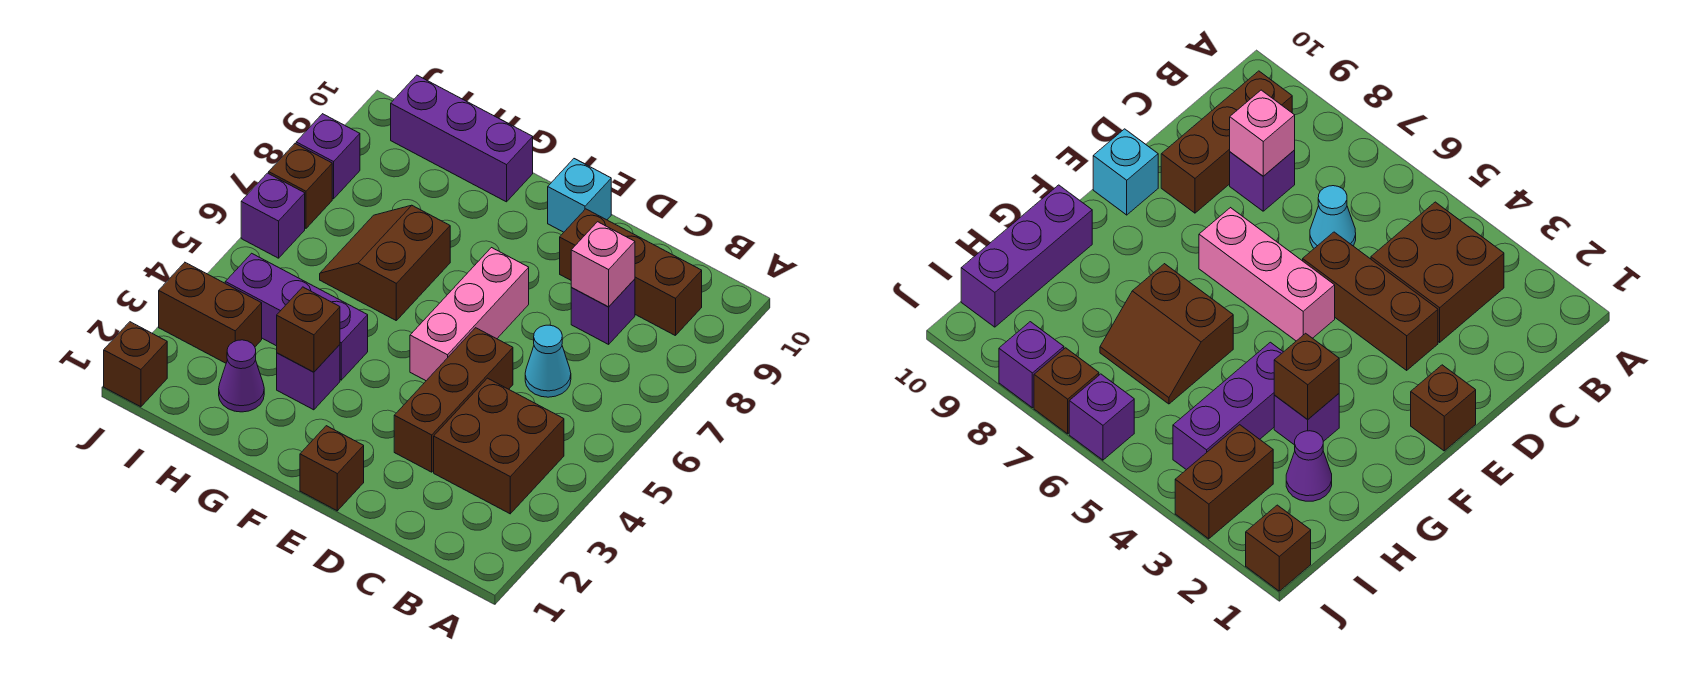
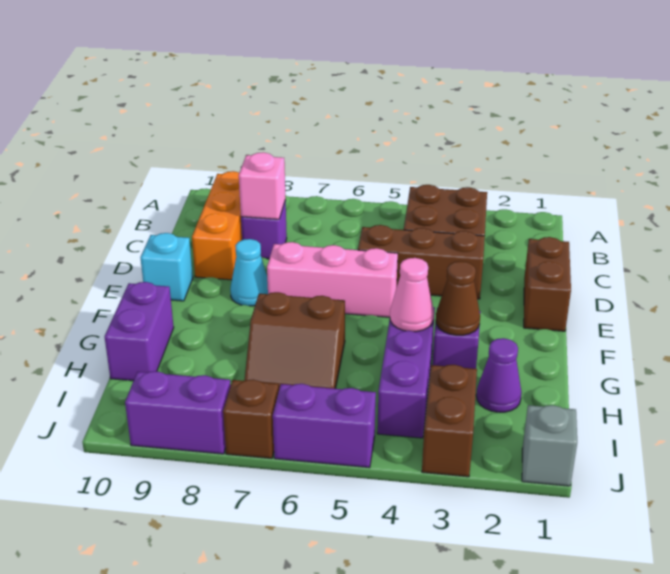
brown 1x3 brick [560,209,702,336] -> orange 1x3 brick [192,171,242,280]
cyan 1x1 cone [525,325,571,397] -> cyan 1x1 cone moved to [230,239,268,306]
brown 1x1 brick [300,426,364,511] -> brown 1x2 brick [524,237,571,331]
brown 1x1 brick [277,287,340,372] -> brown 1x1 cone [436,261,480,335]
none -> pink 1x1 cone [390,258,434,332]
purple 1x3 brick [391,75,533,202] -> purple 1x2 brick [104,282,174,381]
brown 1x1 brick [104,322,167,407] -> grey 1x1 brick [522,405,577,486]
purple 1x1 brick [241,173,305,258] -> purple 1x2 brick [273,384,376,468]
purple 1x1 brick [296,114,360,199] -> purple 1x2 brick [125,371,231,454]

